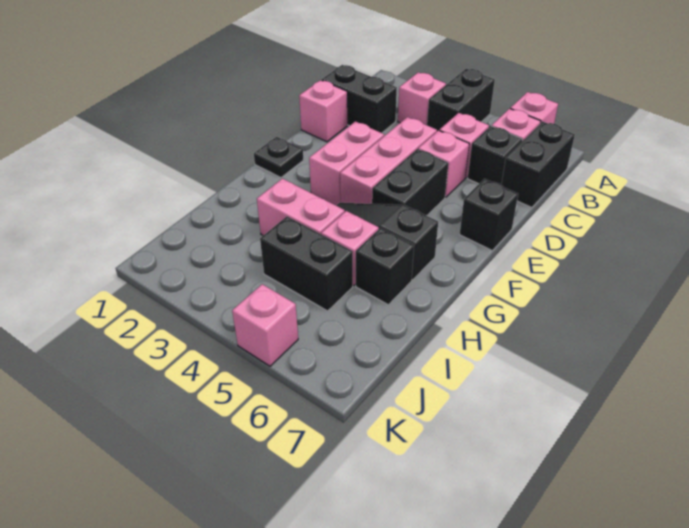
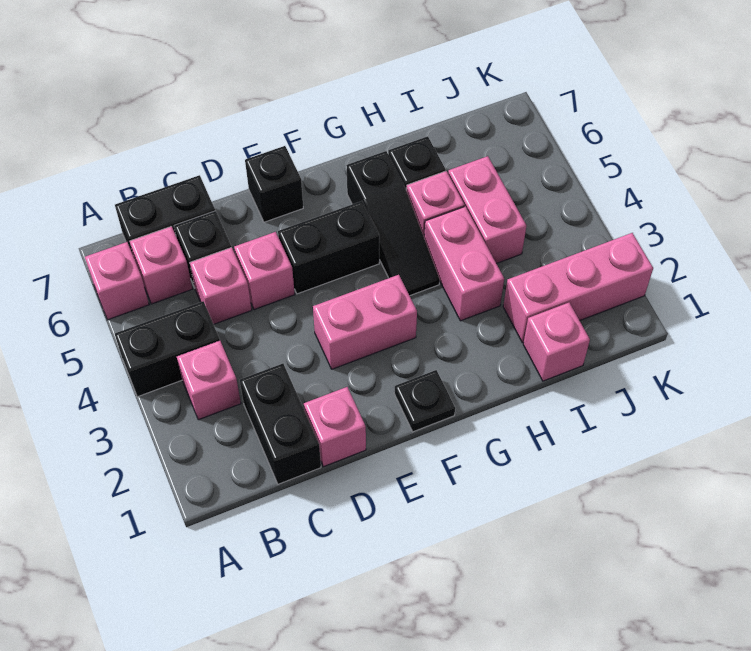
pink 1x3 brick [340,117,437,204] -> pink 1x3 brick moved to [503,233,653,343]
black 1x2 brick [260,217,353,311] -> pink 1x2 brick [448,156,526,264]
pink 1x1 brick [232,284,298,366] -> pink 1x1 brick moved to [523,303,590,381]

